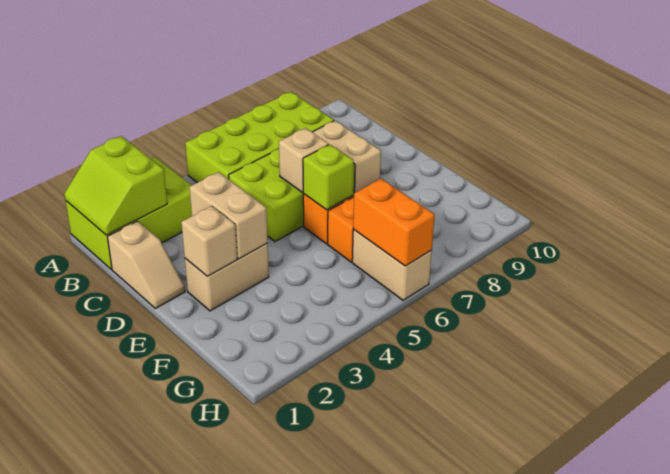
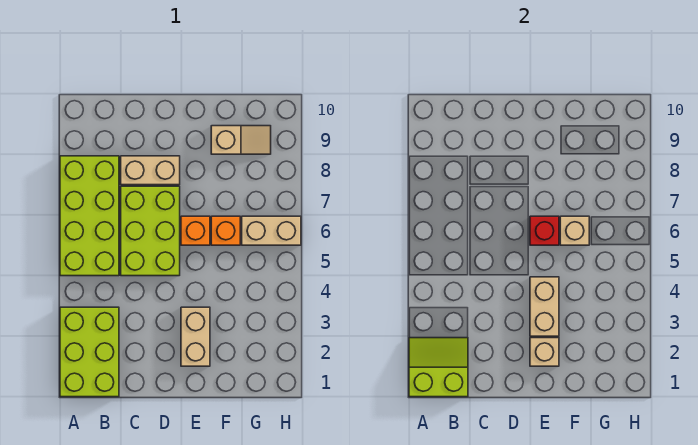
lime 2x2 slope [64,136,167,235] -> lime 2x2 slope turned to [409,338,468,397]
tan 1x2 slope [108,221,185,308] -> tan 1x2 slope moved to [211,126,271,154]
tan 1x2 brick [189,172,268,259] -> tan 1x2 brick turned to [530,277,559,336]
tan 1x1 brick [279,128,329,192] -> tan 1x1 brick moved to [560,216,589,245]
lime 1x1 brick [303,144,354,210] -> red 1x1 brick [530,216,559,245]
orange 1x2 brick [353,179,435,266] -> none

